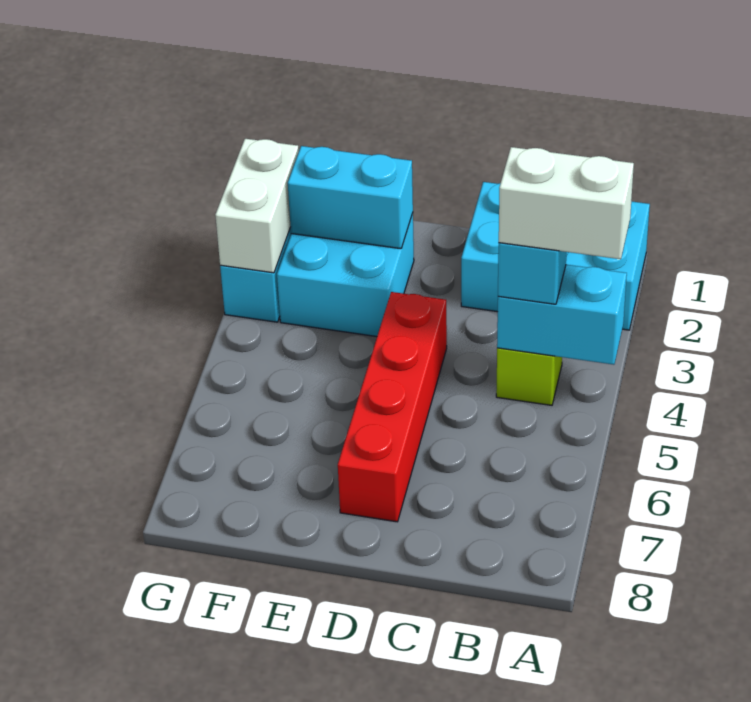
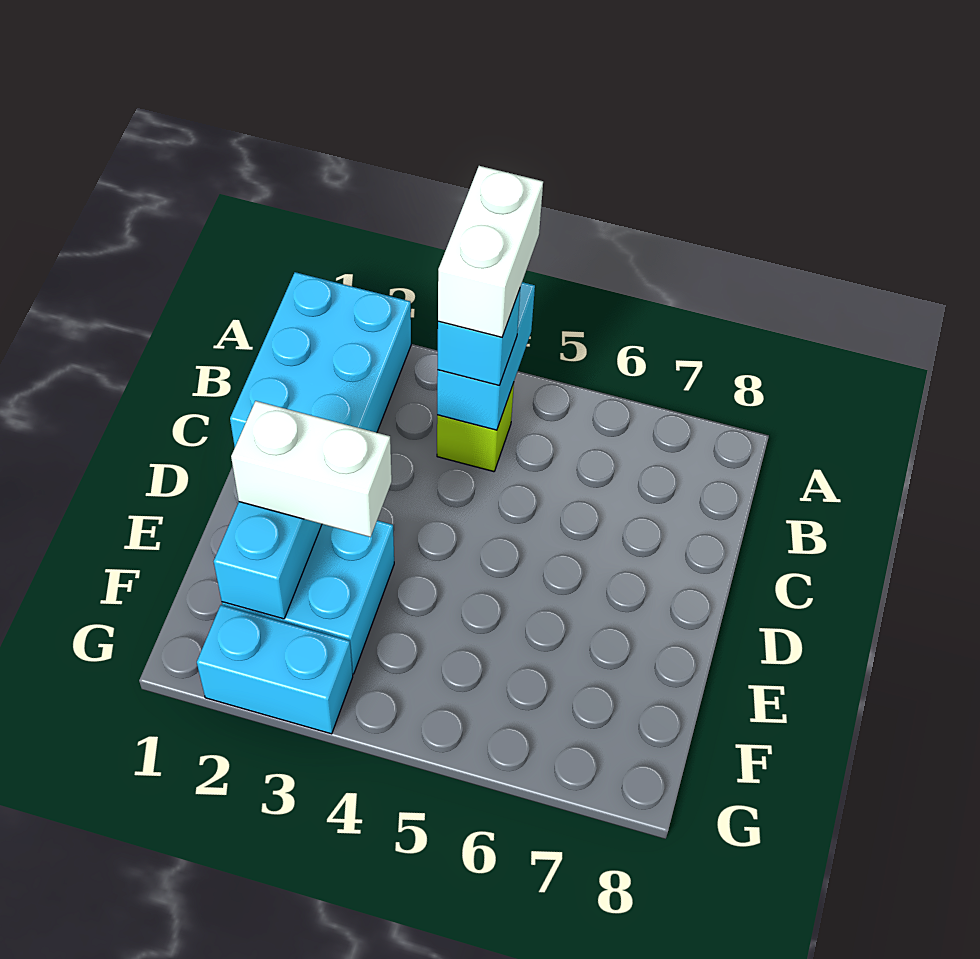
red 1x4 brick [338,292,447,522] -> none
white 1x2 brick [215,139,299,273] -> white 1x2 brick moved to [231,401,392,537]

